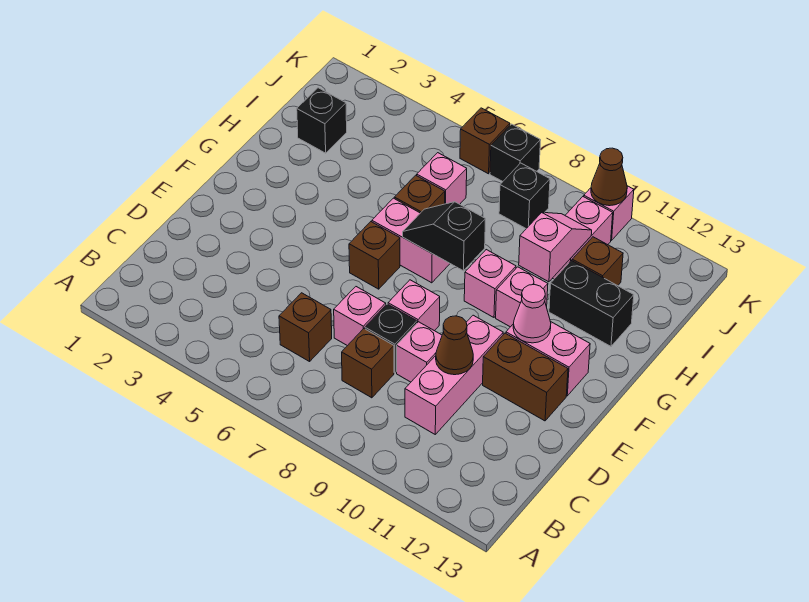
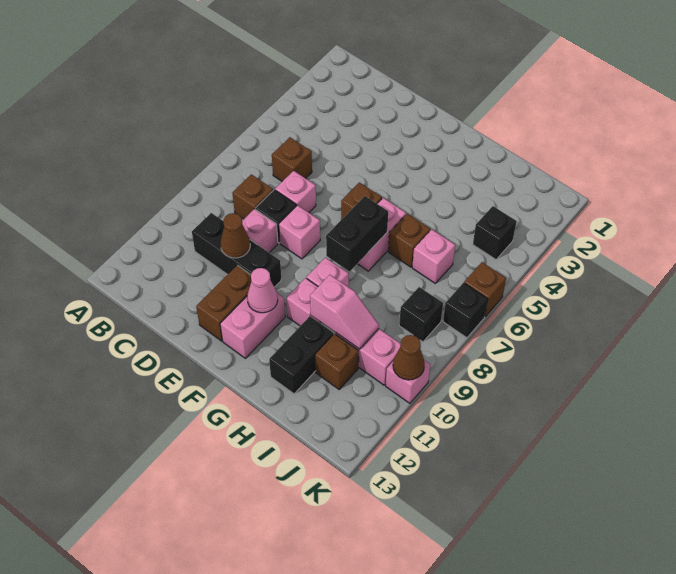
pink 1x3 brick [405,315,503,434] -> black 1x3 brick [192,213,282,287]
black 1x2 slope [403,202,486,271] -> black 1x2 brick [326,196,388,272]
black 1x1 brick [297,88,347,153] -> black 1x1 brick moved to [473,206,516,259]

